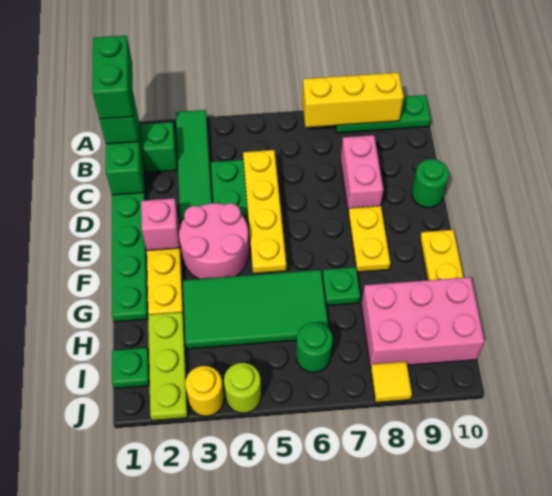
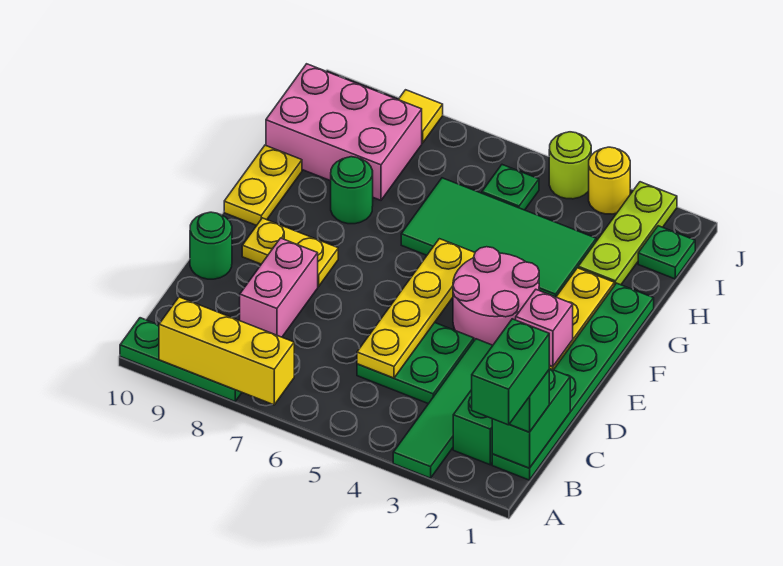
yellow 1x2 plate [348,206,390,272] -> yellow 1x2 plate turned to [242,218,338,287]
green 1x1 plate [322,267,360,306] -> green 1x1 plate moved to [482,165,539,210]
green 1x1 round brick [296,323,333,373] -> green 1x1 round brick moved to [331,157,373,224]

